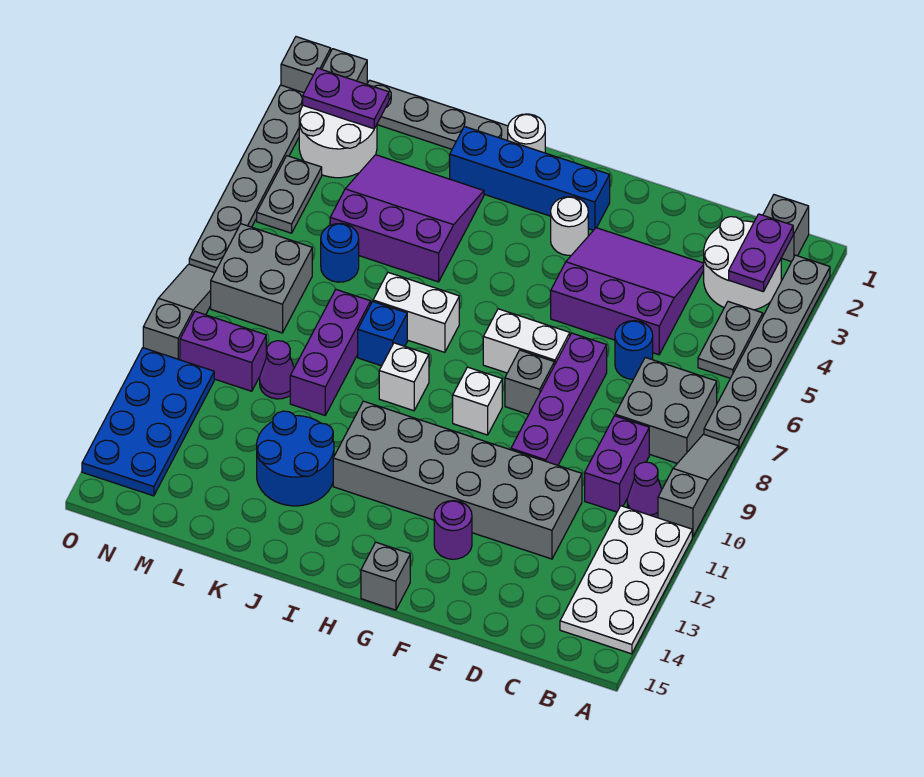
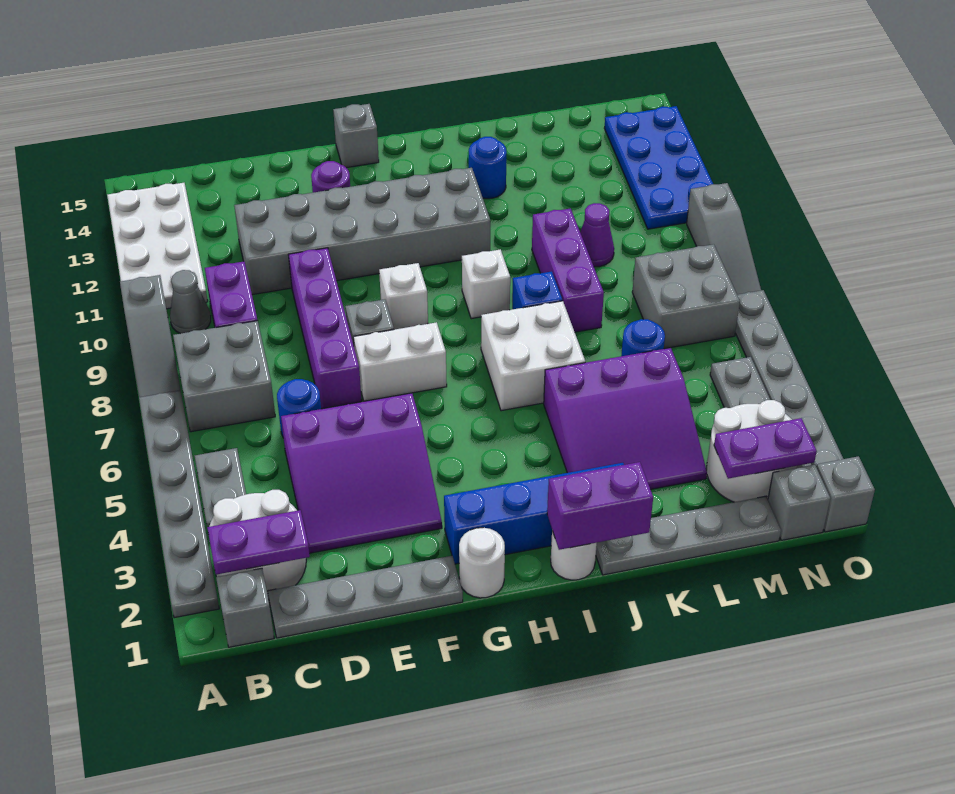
purple 1x2 plate [729,214,793,292] -> purple 1x2 plate turned to [207,510,310,575]
purple 1x1 cone [627,462,662,517] -> grey 1x1 cone [170,270,211,334]
none -> grey 1x4 plate [268,556,463,638]
white 1x1 round brick [551,197,588,255] -> white 1x1 round brick moved to [459,528,505,598]
white 1x2 brick [373,273,459,352] -> white 2x2 brick [481,301,585,411]
blue 2x2 round brick [257,411,334,506] -> blue 1x1 round brick [469,137,507,199]
purple 1x2 brick [180,311,266,391] -> purple 1x2 brick moved to [547,462,653,550]

